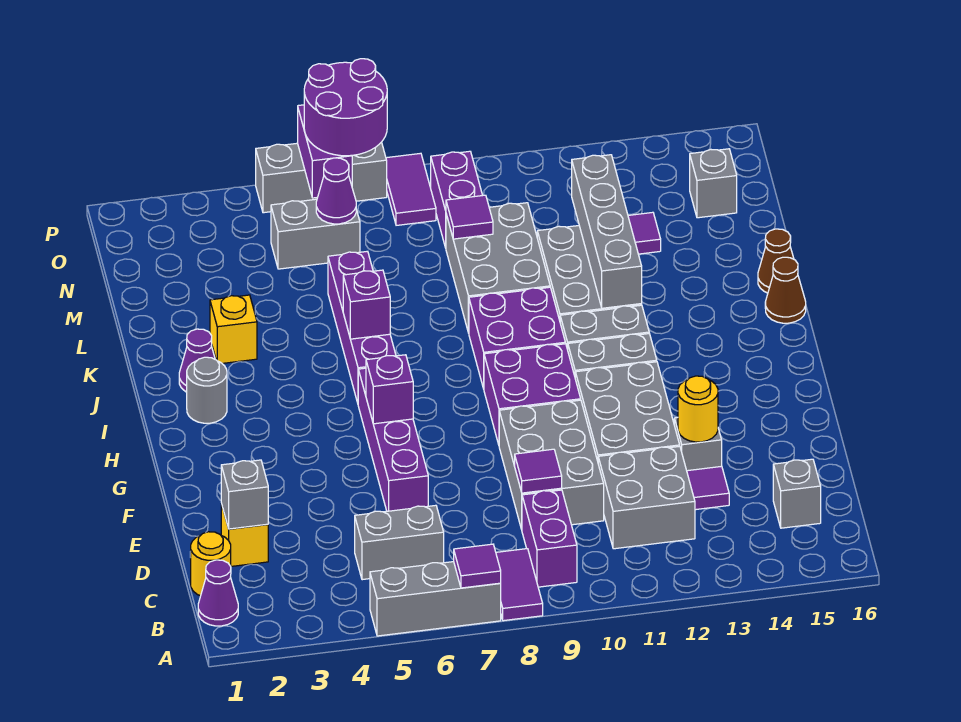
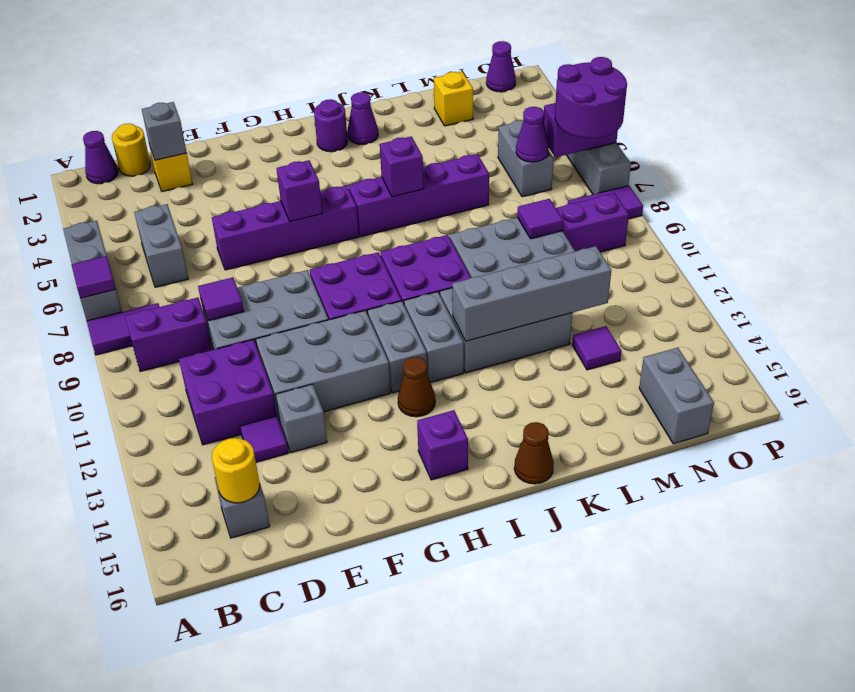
grey 2x2 brick [598,446,695,549] -> purple 2x2 brick [179,340,277,445]
yellow 1x1 round brick [678,376,718,442] -> yellow 1x1 round brick moved to [212,438,260,503]
none -> purple 1x1 brick [417,410,468,480]
grey 1x1 round brick [187,357,227,423] -> purple 1x1 round brick [314,99,348,152]
yellow 1x1 brick [210,295,257,363] -> yellow 1x1 brick moved to [434,72,473,126]
brown 1x1 cone [758,229,794,293] -> brown 1x1 cone moved to [398,357,435,417]
grey 1x1 brick [690,149,737,218] -> grey 1x2 brick [639,348,714,444]
none -> purple 1x1 cone [486,41,516,92]

